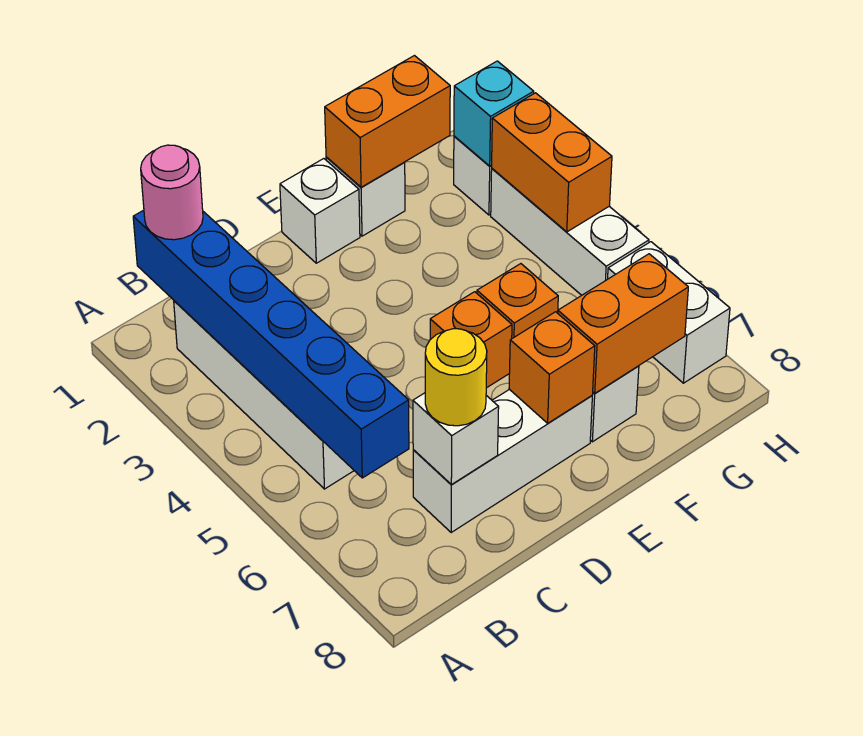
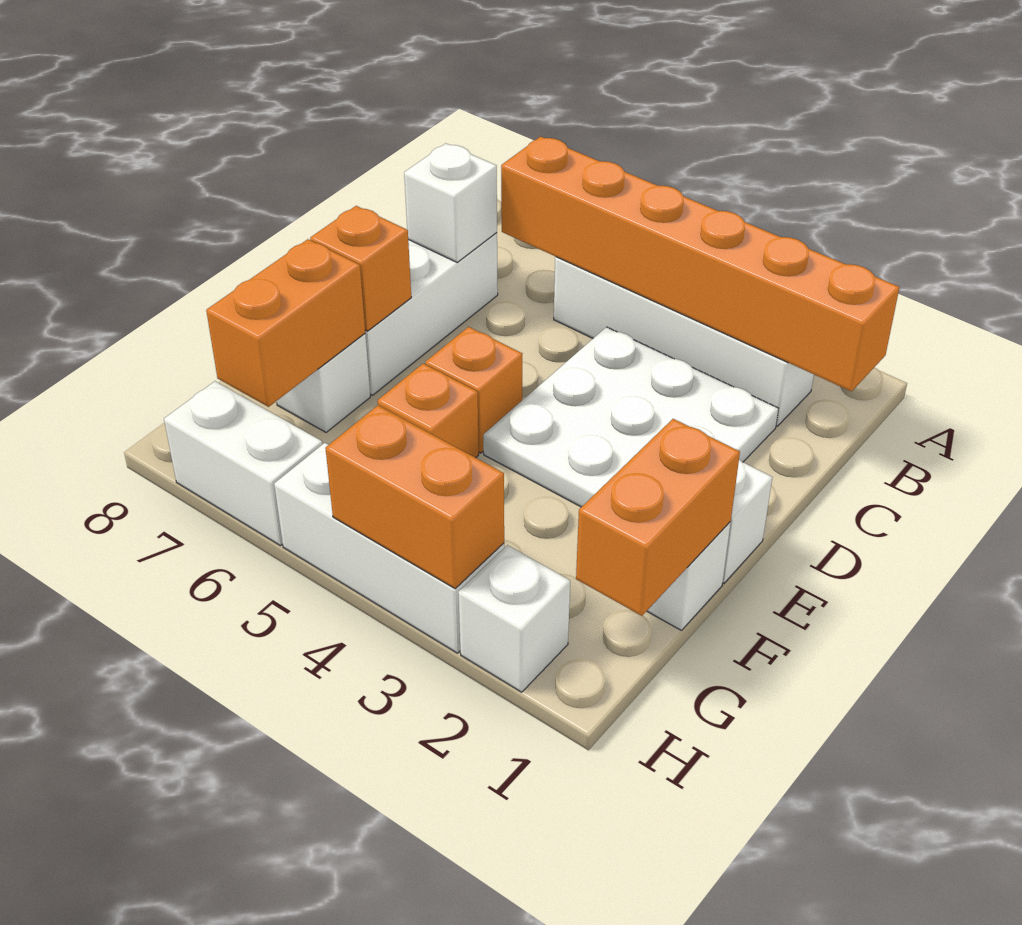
blue 1x6 brick [133,210,409,478] -> orange 1x6 brick [501,137,900,391]
pink 1x1 round brick [141,145,203,240] -> none
none -> white 3x3 plate [483,327,779,507]
yellow 1x1 round brick [425,329,487,426] -> none
cyan 1x1 brick [454,61,534,166] -> none

